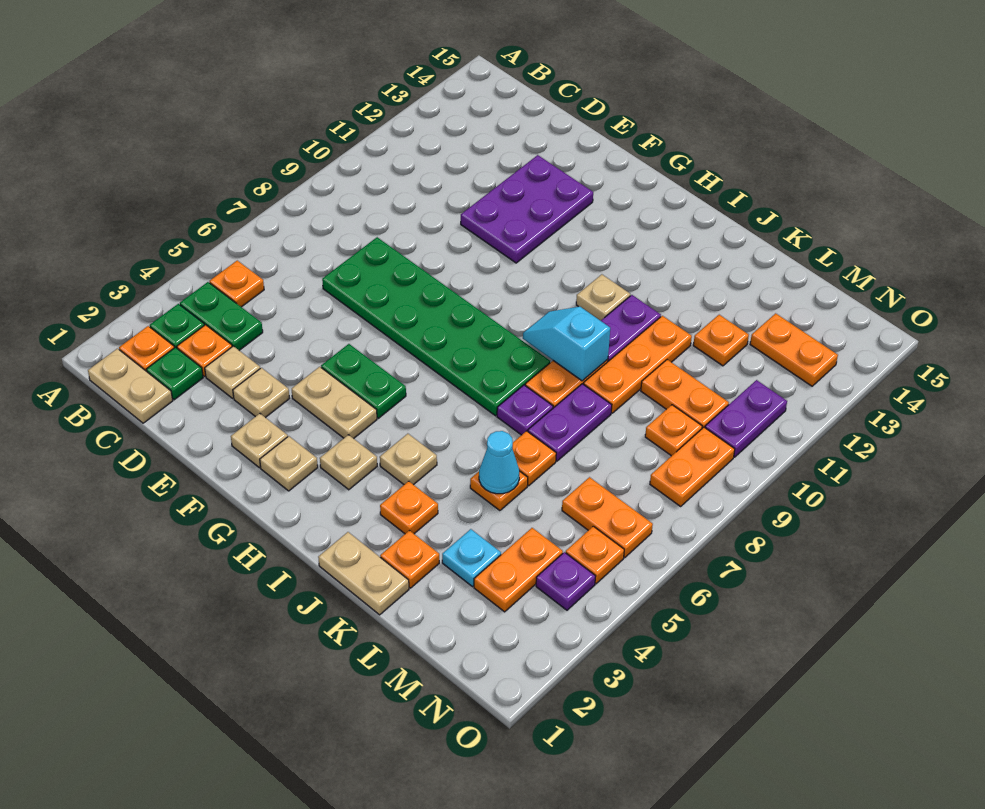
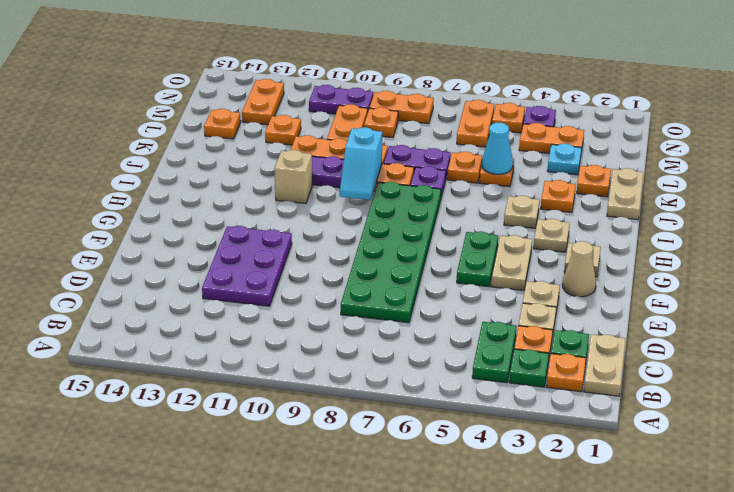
orange 1x1 plate [210,261,264,307] -> orange 1x1 plate moved to [204,109,241,139]
purple 2x3 plate [461,155,593,263] -> purple 2x3 plate turned to [202,226,292,306]
tan 1x1 plate [231,414,288,468] -> tan 1x1 cone [562,241,596,297]
tan 1x1 plate [576,274,630,321] -> tan 1x1 brick [274,150,313,204]

